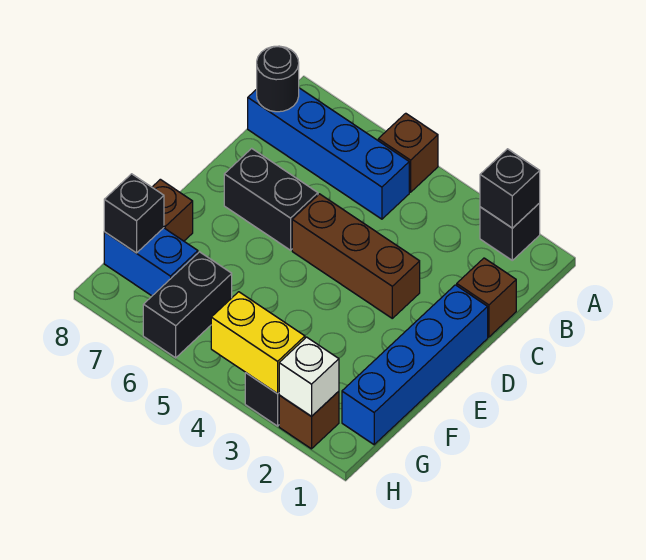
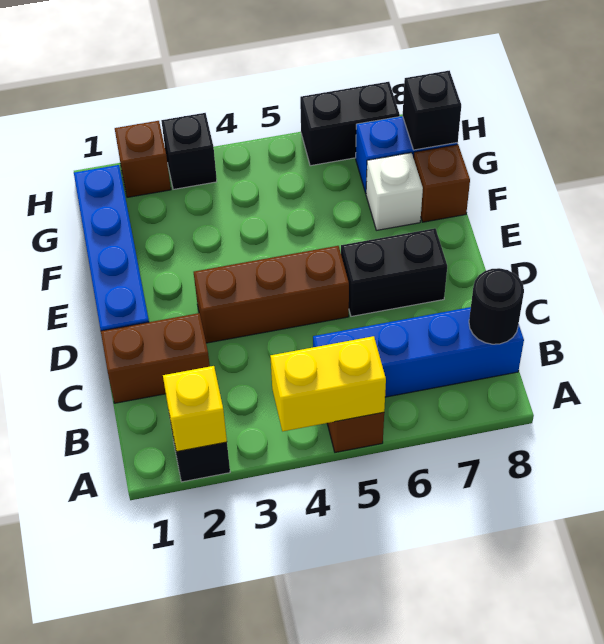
black 1x1 brick [480,149,540,228] -> yellow 1x1 brick [163,366,227,452]
brown 1x1 brick [457,258,516,337] -> brown 1x2 brick [101,313,210,403]
black 1x2 brick [143,252,232,358] -> black 1x2 brick turned to [300,82,400,166]
white 1x1 brick [279,337,339,416] -> white 1x1 brick moved to [366,153,423,230]
yellow 1x2 brick [211,292,305,394] -> yellow 1x2 brick moved to [270,336,386,431]

